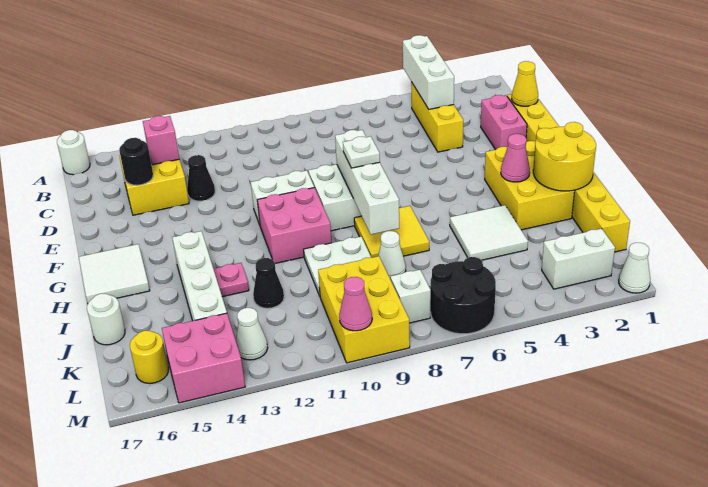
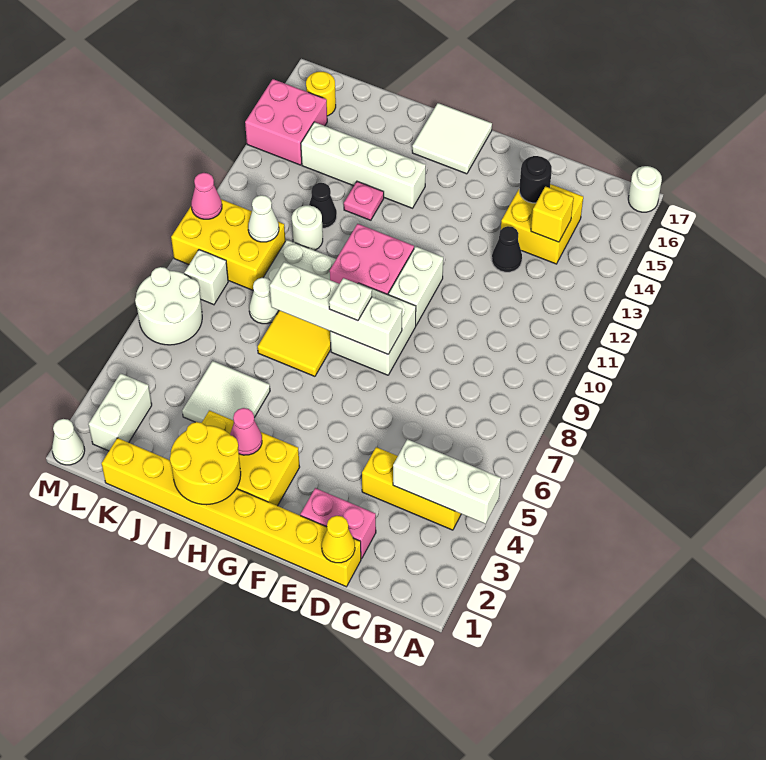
pink 1x1 brick [143,116,179,165] -> yellow 1x1 brick [531,187,574,242]
white 1x1 round brick [87,294,125,345] -> white 1x1 round brick moved to [292,205,323,250]
black 2x2 round brick [430,257,496,334] -> white 2x2 round brick [135,267,202,345]
white 1x1 cone [236,308,268,360] -> white 1x1 cone moved to [248,195,279,242]

